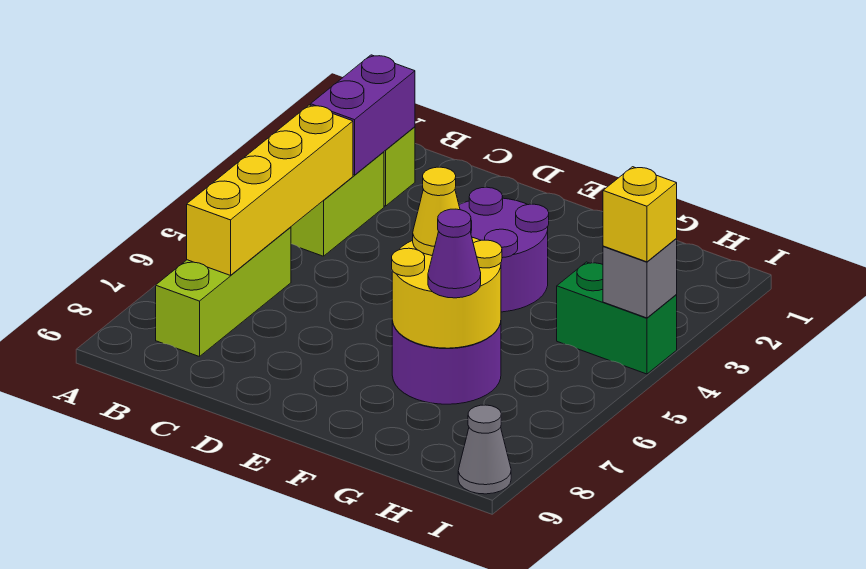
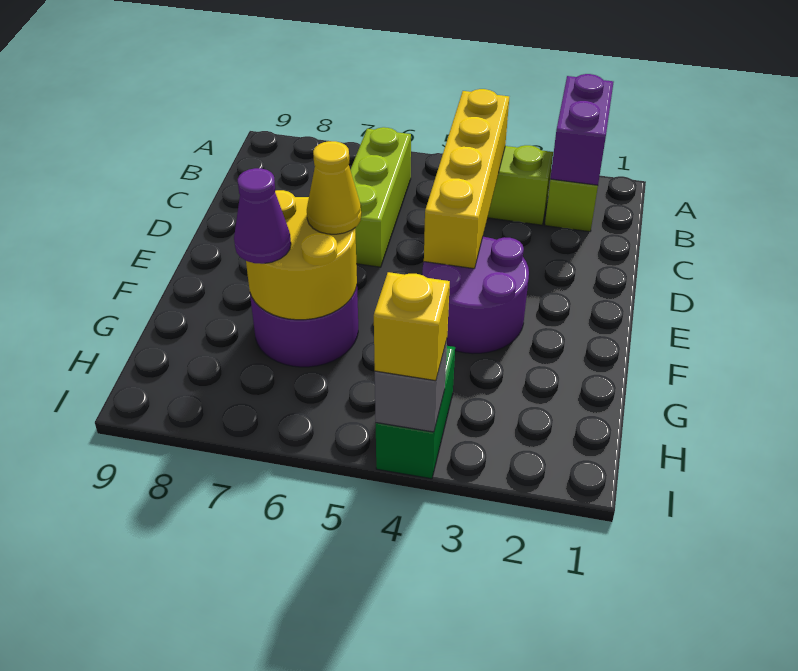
purple 1x2 brick [311,55,415,175] -> purple 1x2 brick turned to [550,74,614,185]
yellow 1x4 brick [187,105,353,275] -> yellow 1x4 brick turned to [424,89,509,269]
lime 1x3 brick [156,227,291,357] -> lime 1x3 brick turned to [350,127,411,267]
grey 1x1 cone [458,405,511,494] -> none

